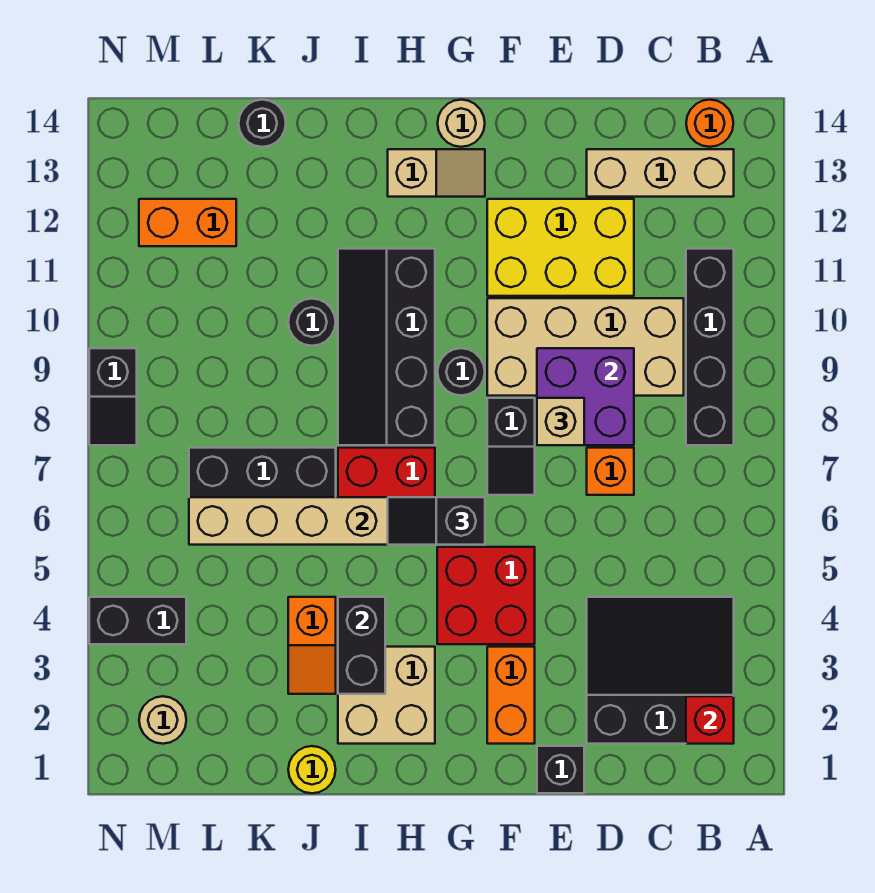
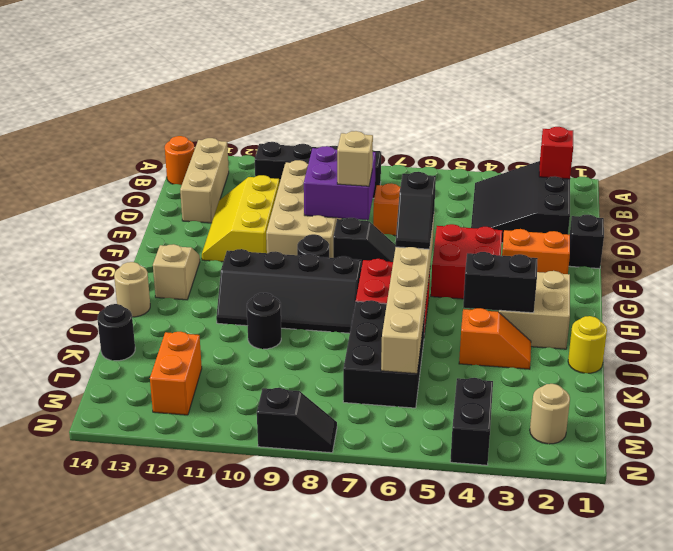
yellow 2x3 brick [487,199,634,296] -> yellow 2x3 slope [202,175,279,262]
tan 1x1 round brick [438,100,485,147] -> tan 1x1 round brick moved to [114,262,150,317]

